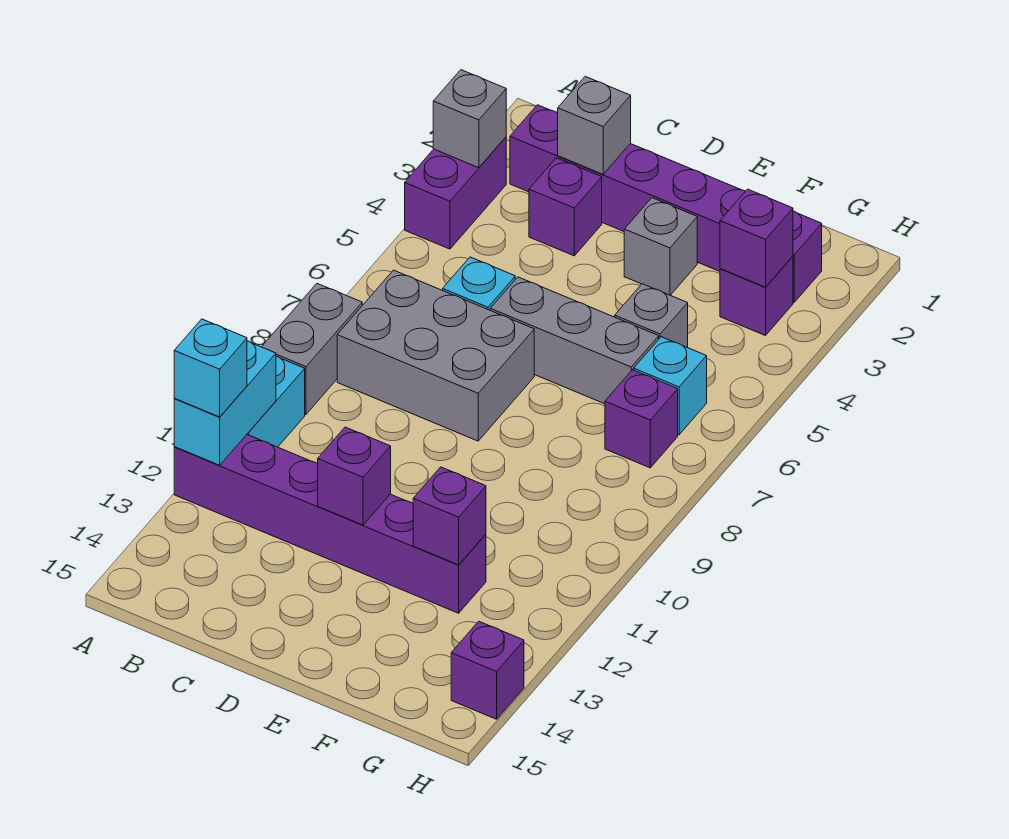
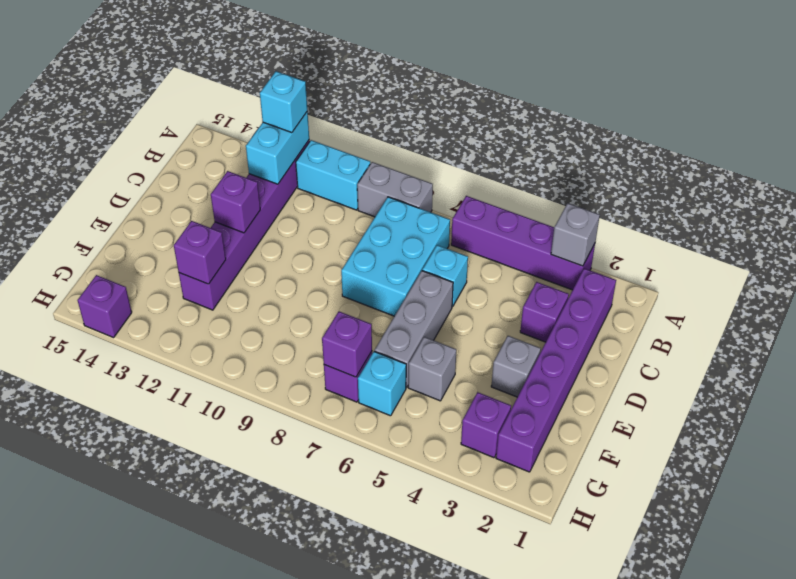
purple 1x2 brick [405,137,506,249] -> purple 1x4 brick [451,196,595,290]
cyan 1x2 brick [174,341,276,465] -> cyan 1x2 brick turned to [246,111,309,184]
grey 2x3 brick [337,270,534,441] -> cyan 2x3 brick [341,197,450,316]
grey 1x1 brick [558,76,631,174] -> none
purple 1x1 brick [720,189,793,287] -> purple 1x1 brick moved to [322,311,372,377]

